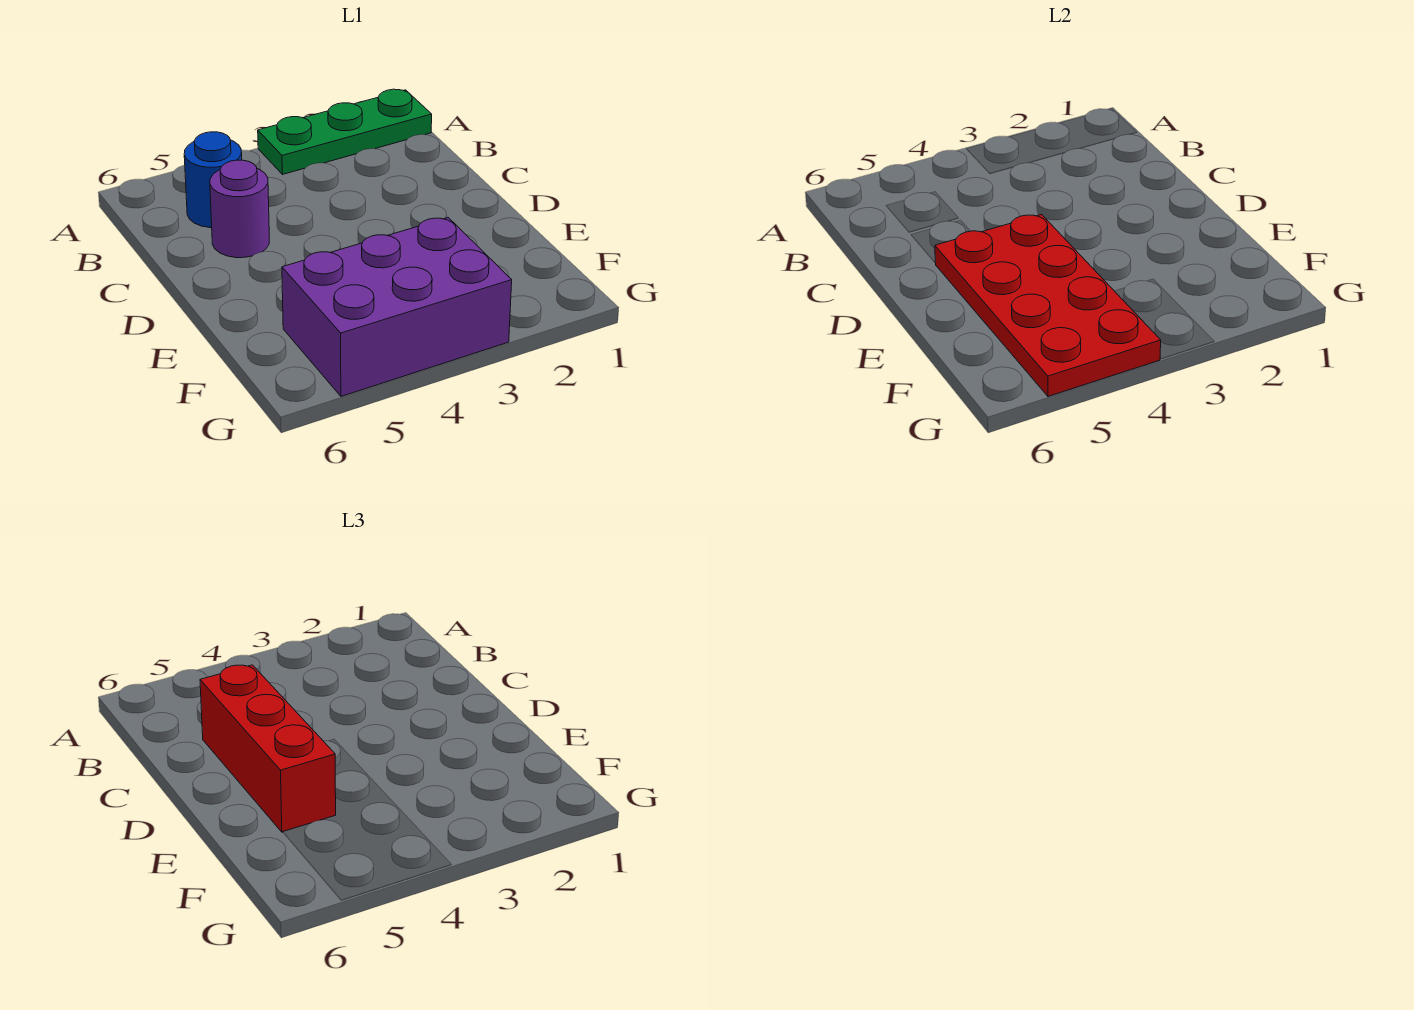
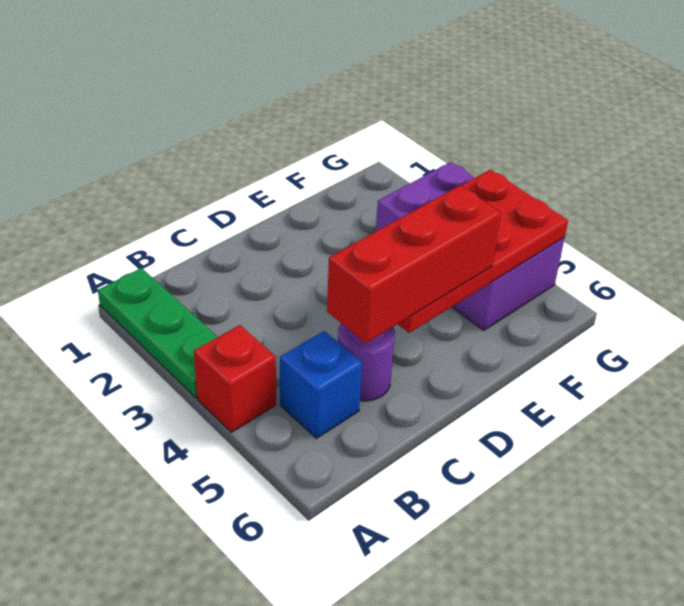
none -> red 1x1 brick [194,325,276,432]
blue 1x1 round brick [184,132,242,228] -> blue 1x1 brick [280,331,362,438]

